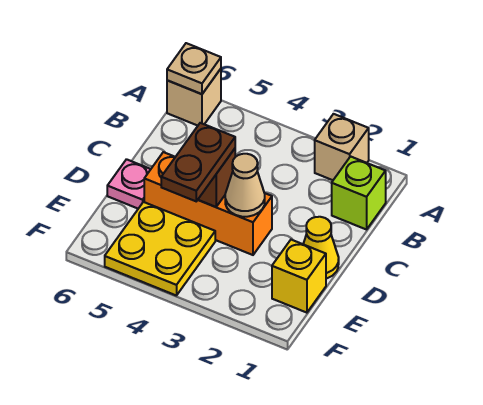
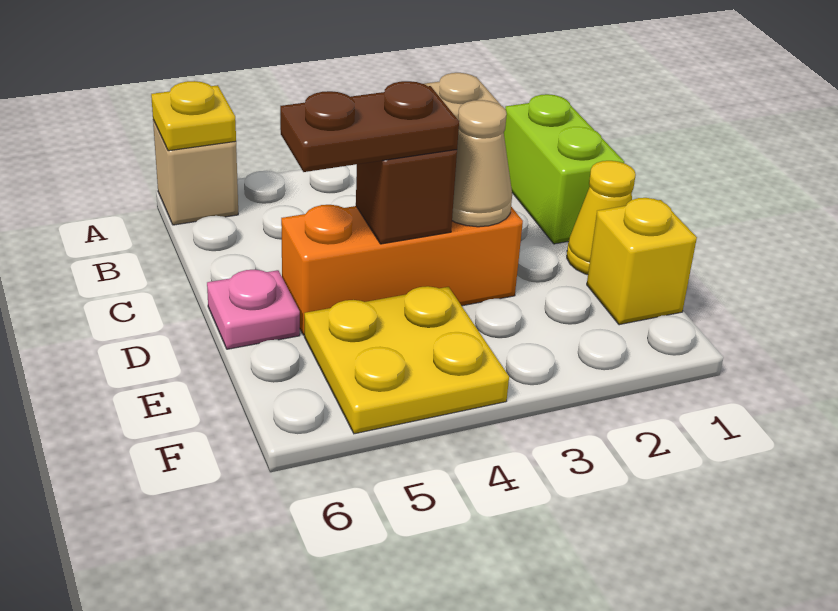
tan 1x1 plate [167,43,221,94] -> yellow 1x1 plate [151,81,236,151]
lime 1x1 brick [332,156,386,230] -> lime 1x2 brick [504,94,624,244]
brown 1x2 plate [161,123,235,201] -> brown 1x2 plate turned to [280,81,459,172]

